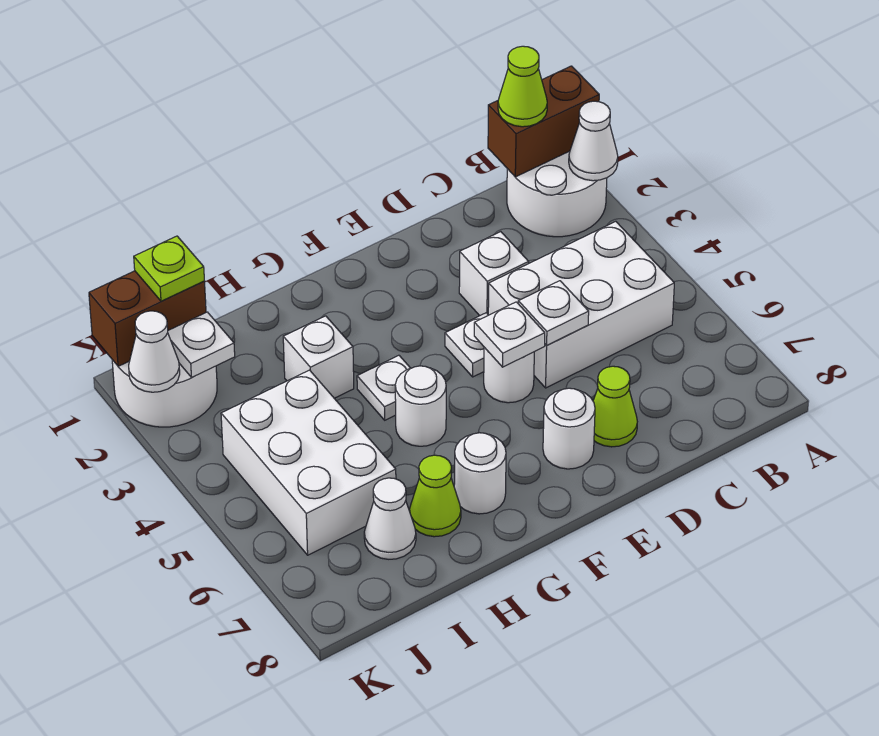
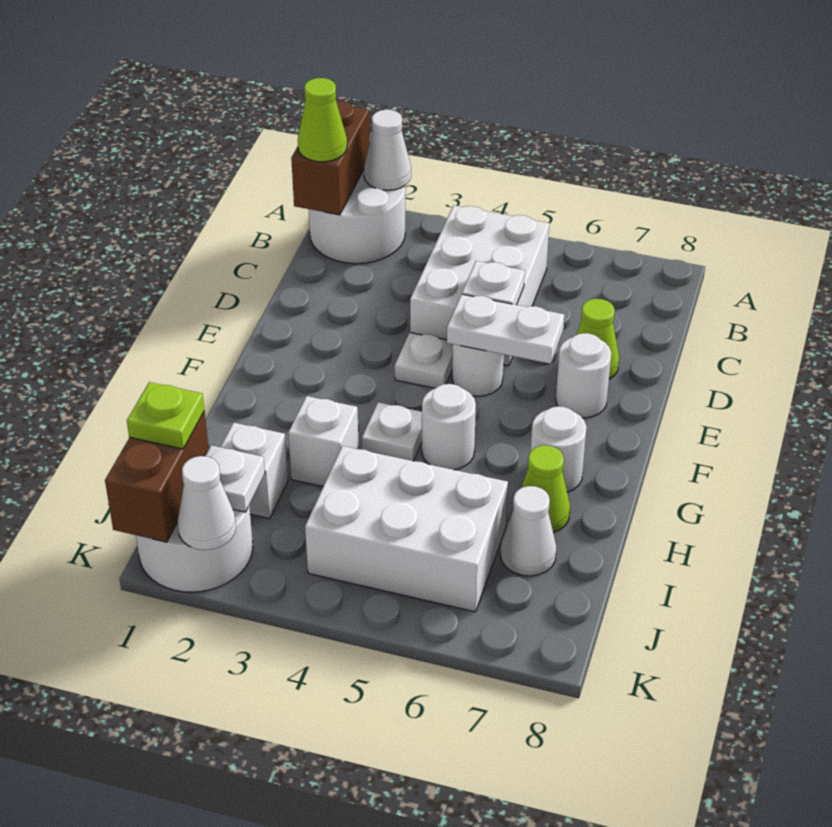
white 1x1 brick [459,232,529,316] -> white 1x1 brick moved to [221,423,288,519]
white 1x1 plate [474,302,545,367] -> white 1x2 plate [447,294,564,364]

